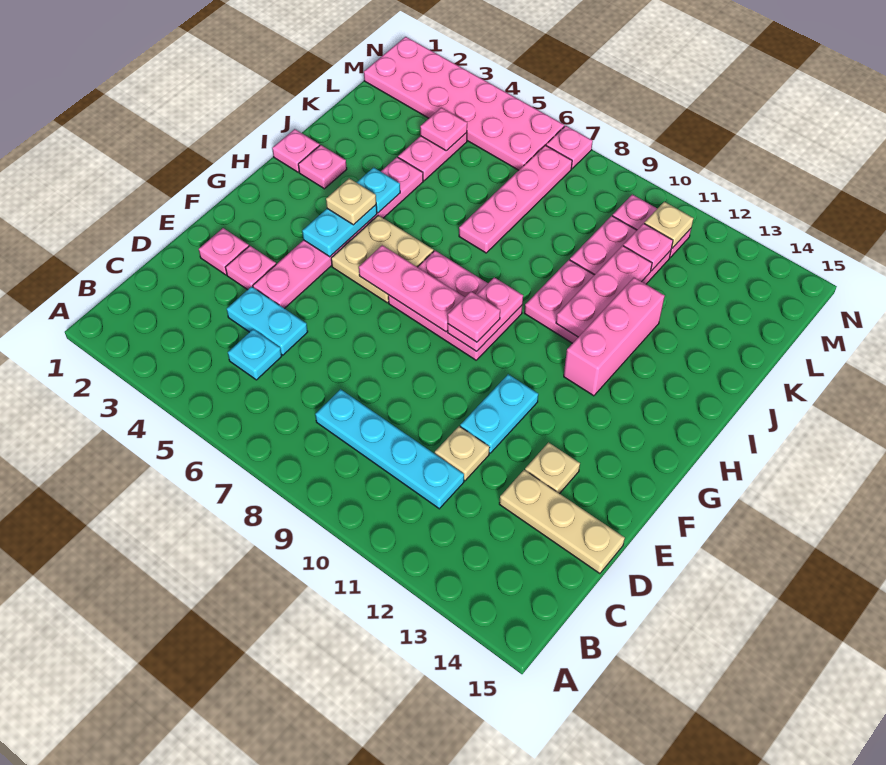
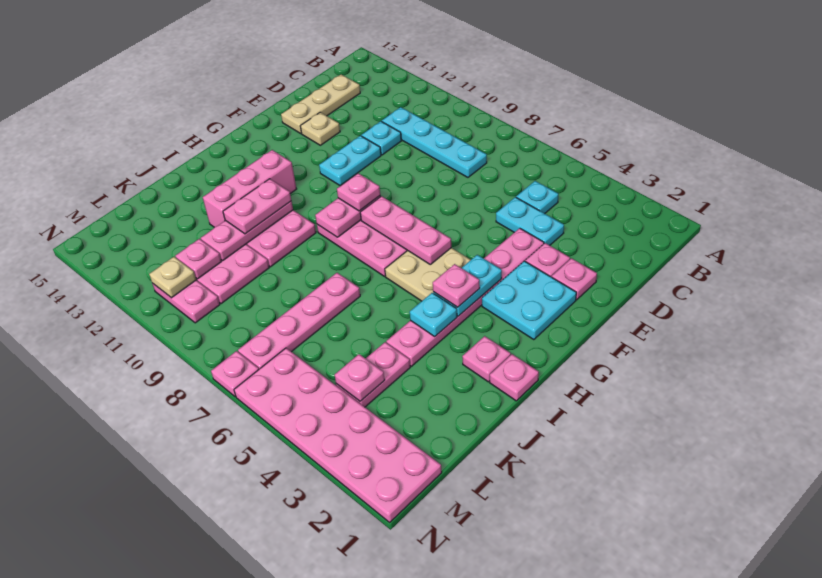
tan 1x1 plate [435,426,490,481] -> cyan 1x1 plate [361,121,401,155]
tan 1x3 plate [499,470,625,574] -> tan 1x3 plate turned to [281,75,360,133]
none -> cyan 2x2 plate [482,261,576,340]
tan 1x1 plate [326,178,376,225] -> pink 1x1 plate [433,264,480,307]
none -> pink 1x2 plate [223,179,291,234]

